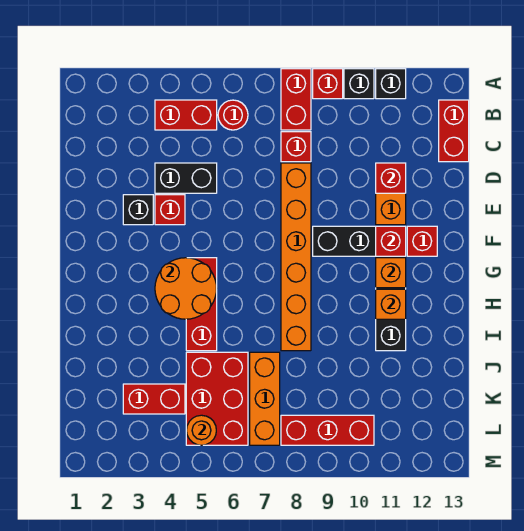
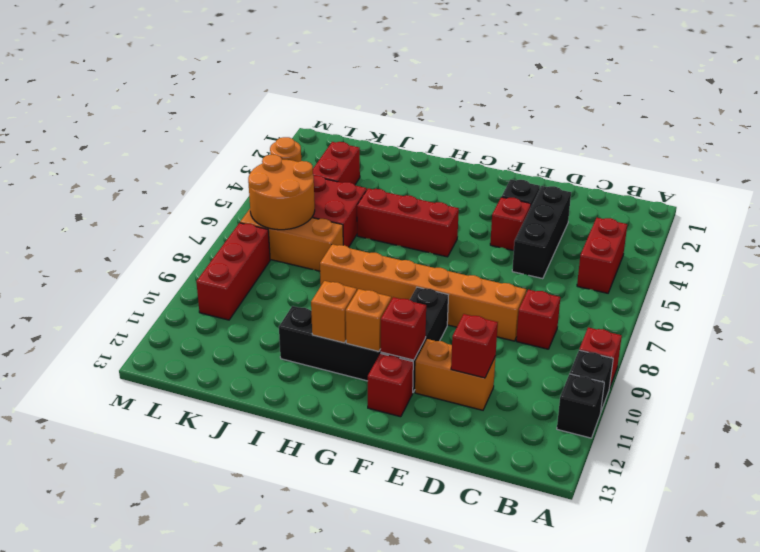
red 1x2 brick [281,69,311,130] -> none
red 1x1 round brick [218,100,248,130] -> none
red 1x2 brick [439,100,469,162] -> none
black 1x2 brick [155,163,217,193] -> black 1x3 brick [512,186,571,279]
orange 2x2 round brick [155,258,217,319] -> orange 2x2 round brick moved to [248,155,315,230]

